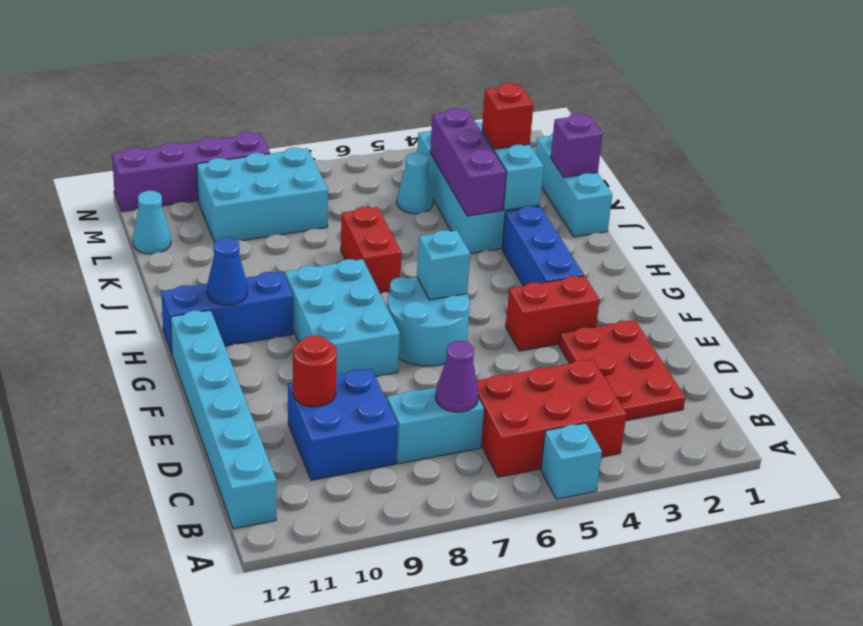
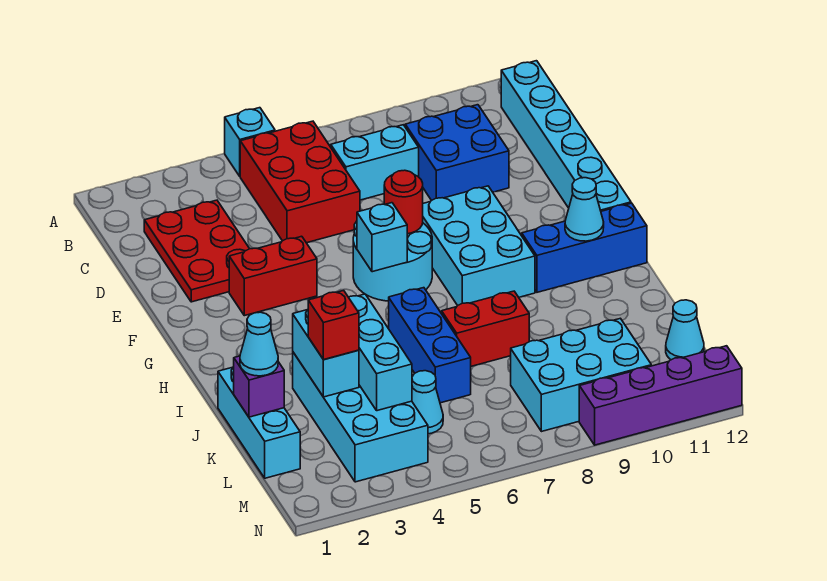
red 2x3 brick [477,359,626,477] -> red 2x3 brick turned to [240,121,360,243]
purple 1x1 cone [435,341,479,412] -> none
red 1x1 round brick [293,335,337,407] -> red 1x1 round brick moved to [384,170,423,234]
blue 1x3 brick [502,206,584,286] -> blue 1x3 brick moved to [389,288,471,403]
blue 1x1 cone [207,238,248,305] -> cyan 1x1 cone [565,178,604,241]
red 1x2 brick [341,207,402,294] -> red 1x2 brick turned to [441,291,529,366]
purple 1x3 brick [430,108,506,216] -> cyan 1x3 brick [349,294,412,411]
none -> cyan 1x1 cone [240,312,278,376]

